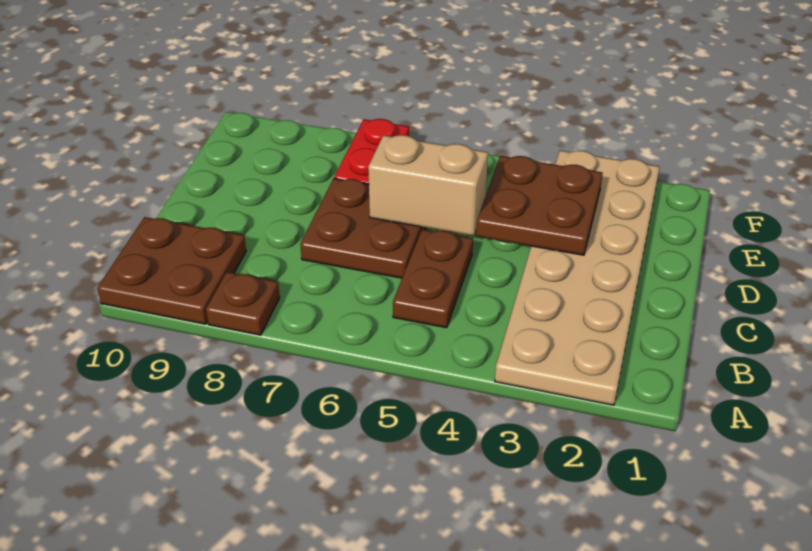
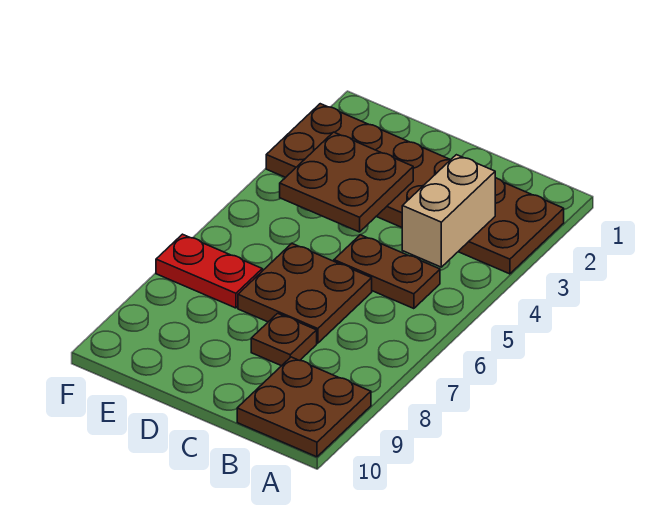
tan 2x6 plate [495,151,660,405] -> brown 2x6 plate [266,104,564,274]
brown 1x1 plate [206,272,280,335] -> brown 1x1 plate moved to [251,313,317,366]
tan 1x2 brick [368,135,488,236] -> tan 1x2 brick moved to [402,155,495,267]

